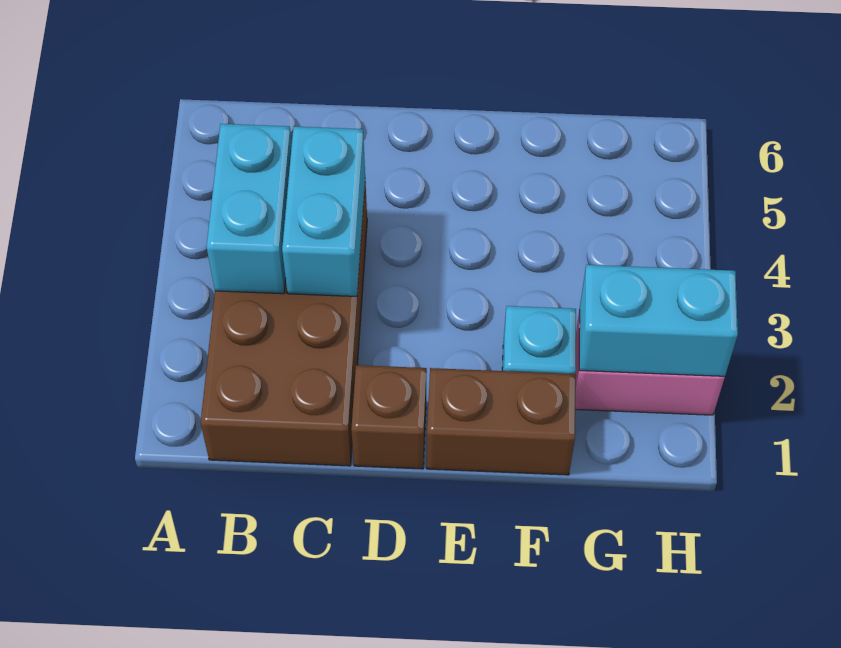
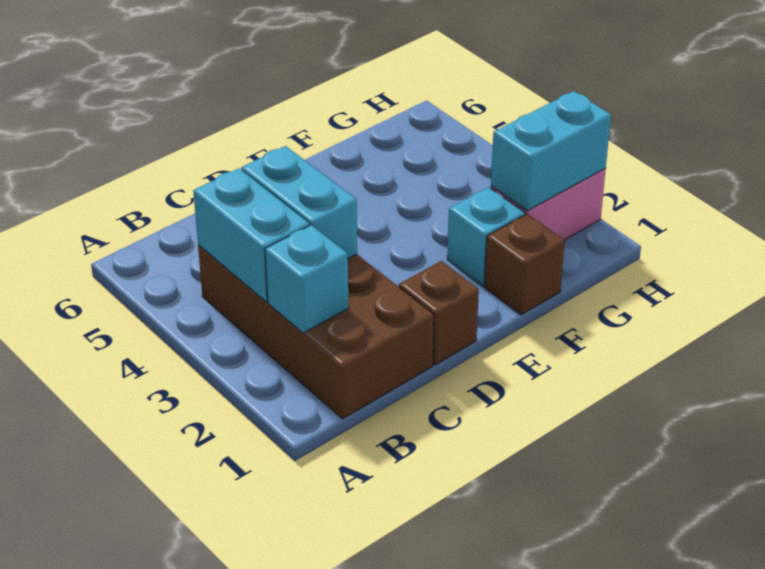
none -> cyan 1x1 brick [265,225,349,333]
brown 1x2 brick [427,368,576,475] -> brown 1x1 brick [484,214,565,315]

